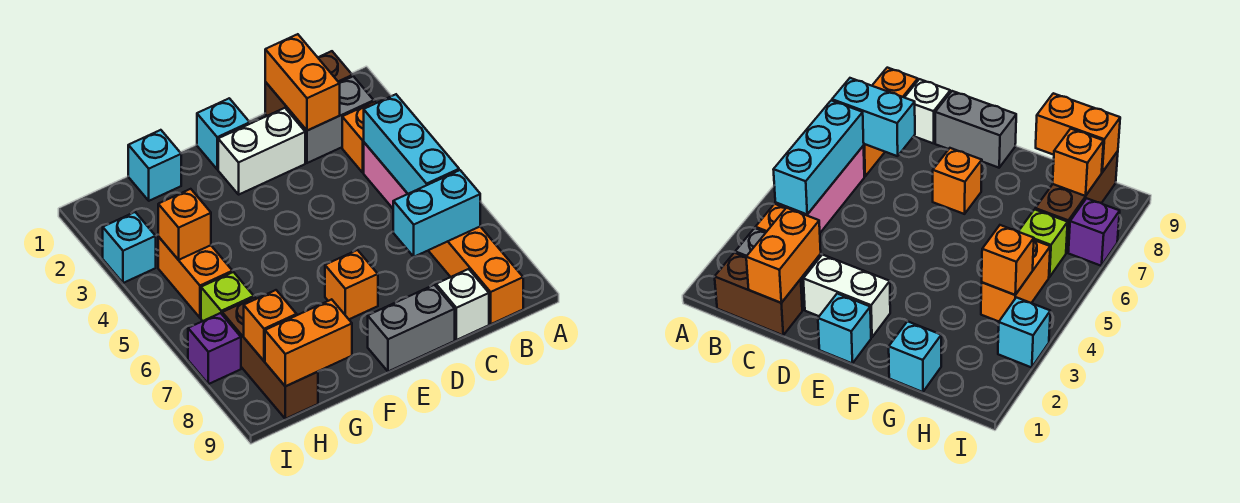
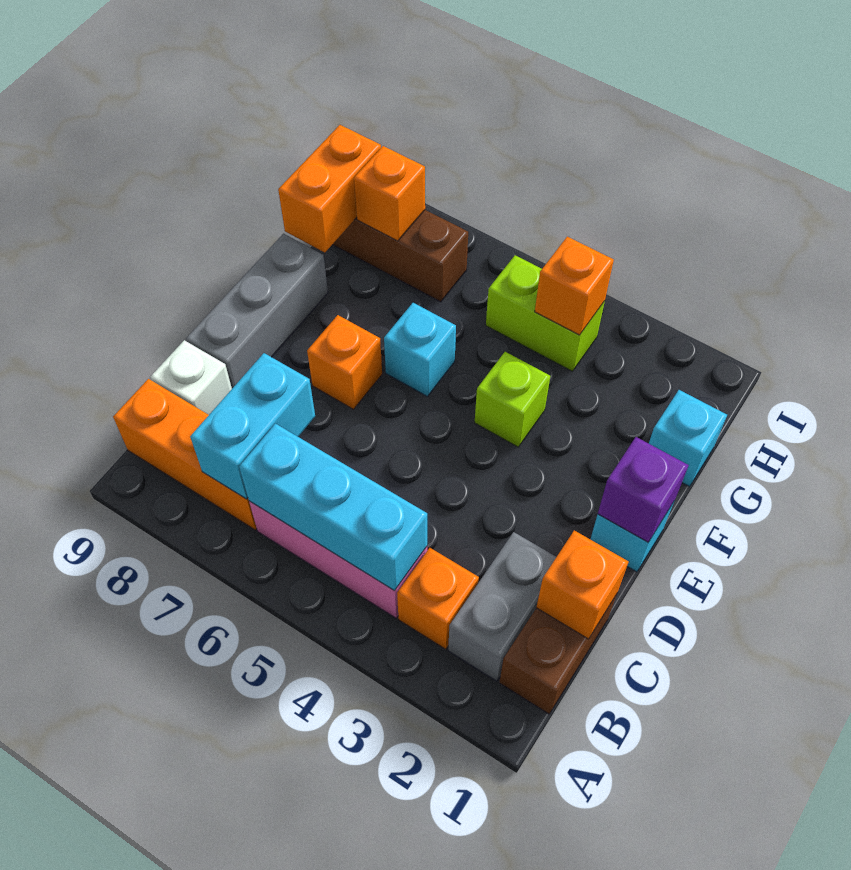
orange 1x2 brick [265,34,340,131] -> orange 1x1 brick [536,530,628,639]
white 1x2 brick [218,108,305,194] -> none
grey 1x2 brick [368,285,455,372] -> grey 1x3 brick [186,234,328,388]
orange 1x2 brick [158,237,233,318] -> lime 1x2 brick [486,255,605,371]
lime 1x1 brick [201,272,254,321] -> lime 1x1 brick moved to [475,352,550,447]
cyan 1x1 brick [103,212,156,283] -> cyan 1x1 brick moved to [384,303,456,396]
purple 1x1 brick [188,313,241,384] -> purple 1x1 brick moved to [598,437,689,542]

